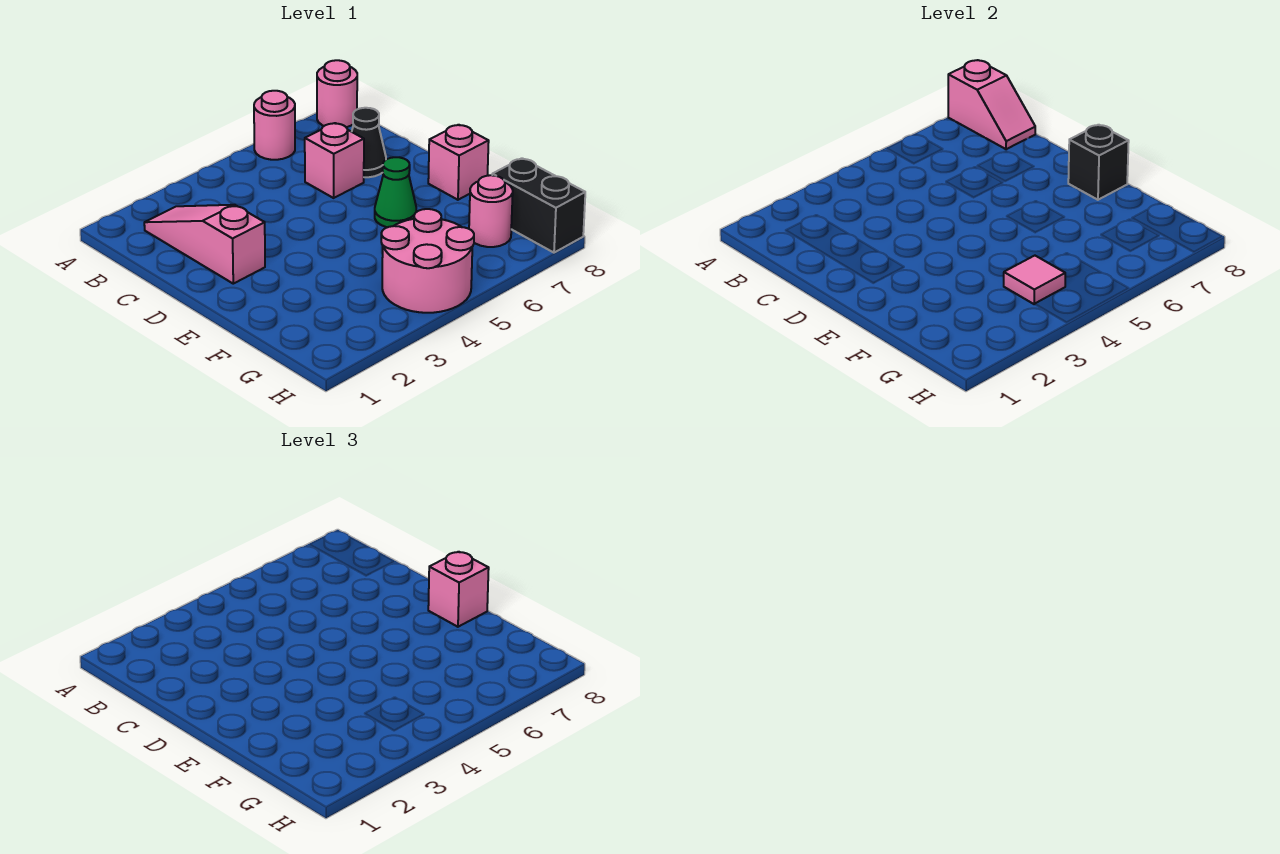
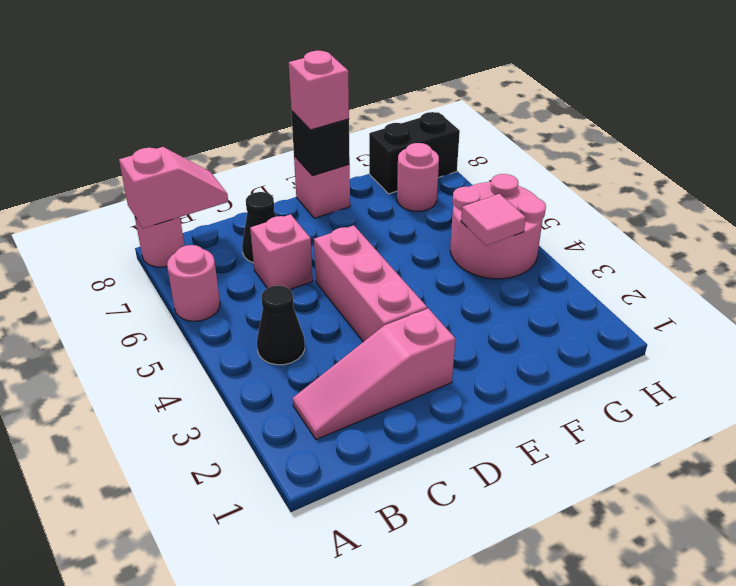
none -> black 1x1 cone [257,286,305,365]
none -> pink 1x3 brick [314,225,427,342]
green 1x1 cone [375,157,416,227] -> none

